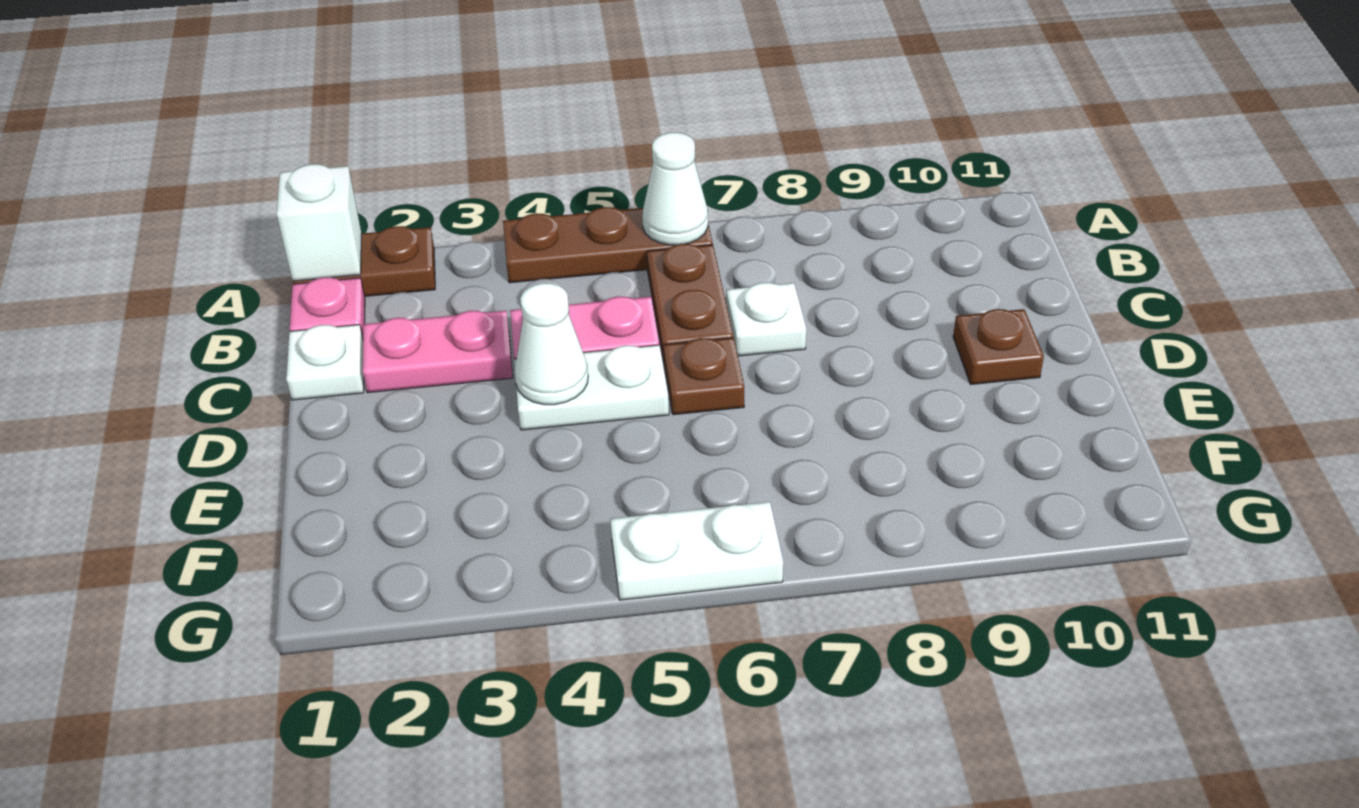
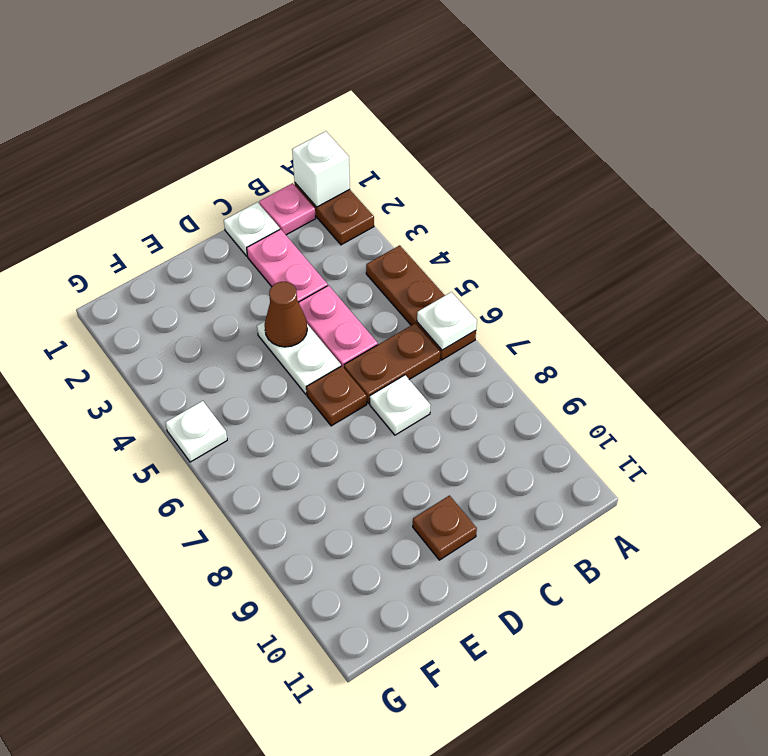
white 1x1 cone [642,132,708,245] -> white 1x1 plate [417,292,477,350]
white 1x1 cone [515,283,588,405] -> brown 1x1 cone [265,282,307,347]
white 1x2 plate [610,502,783,600] -> white 1x1 plate [165,401,227,462]

